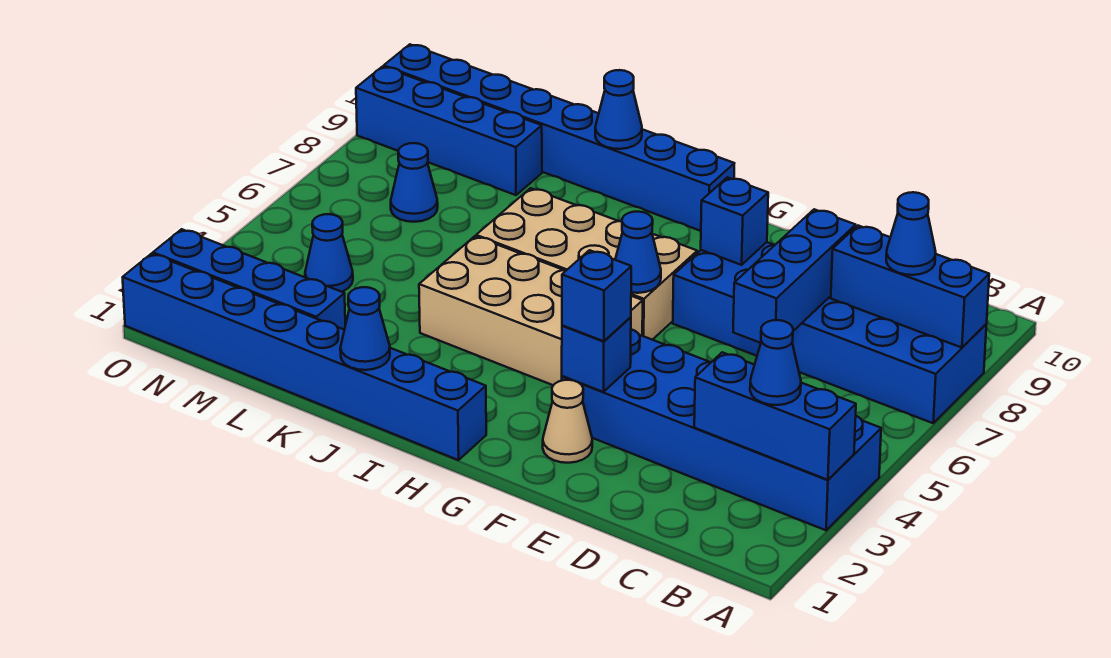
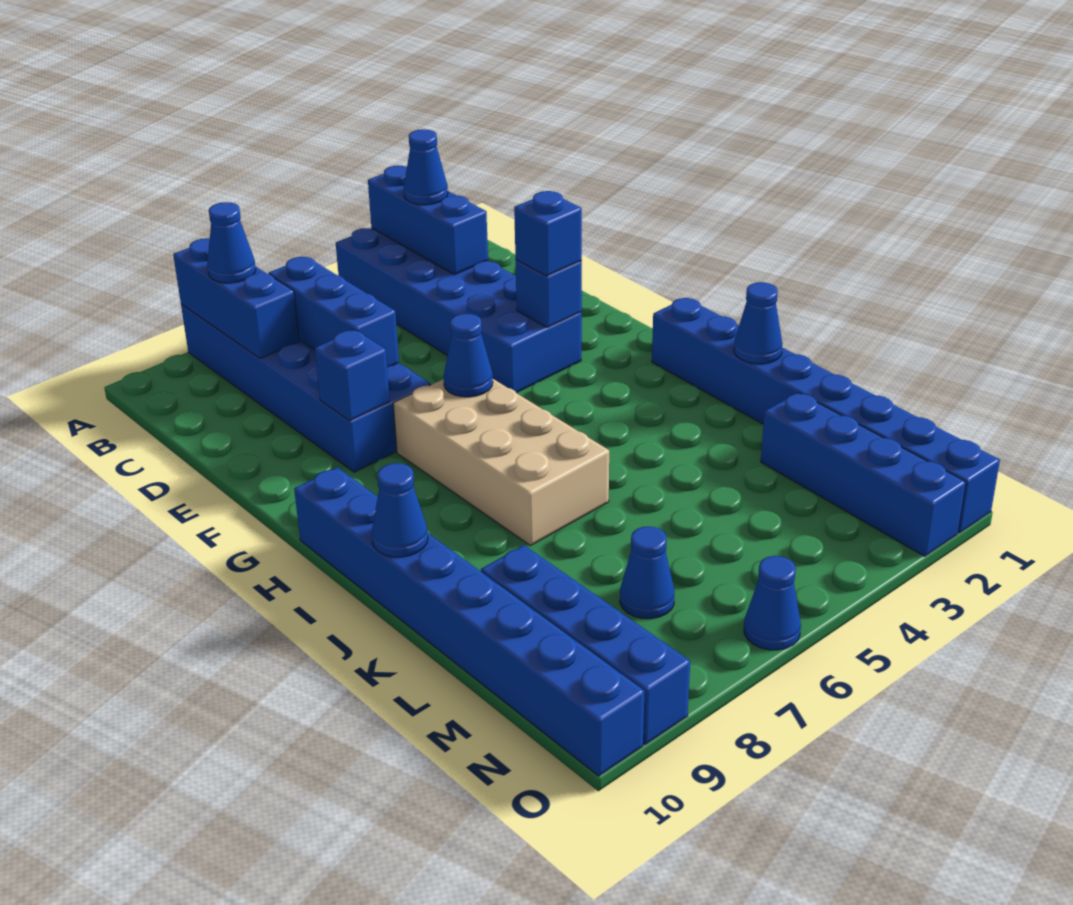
blue 1x3 brick [733,209,856,343] -> blue 1x3 brick turned to [269,257,399,367]
tan 1x1 cone [543,380,592,463] -> none
tan 2x4 brick [419,236,643,385] -> none
blue 1x1 cone [305,214,353,292] -> blue 1x1 cone moved to [744,556,801,650]

